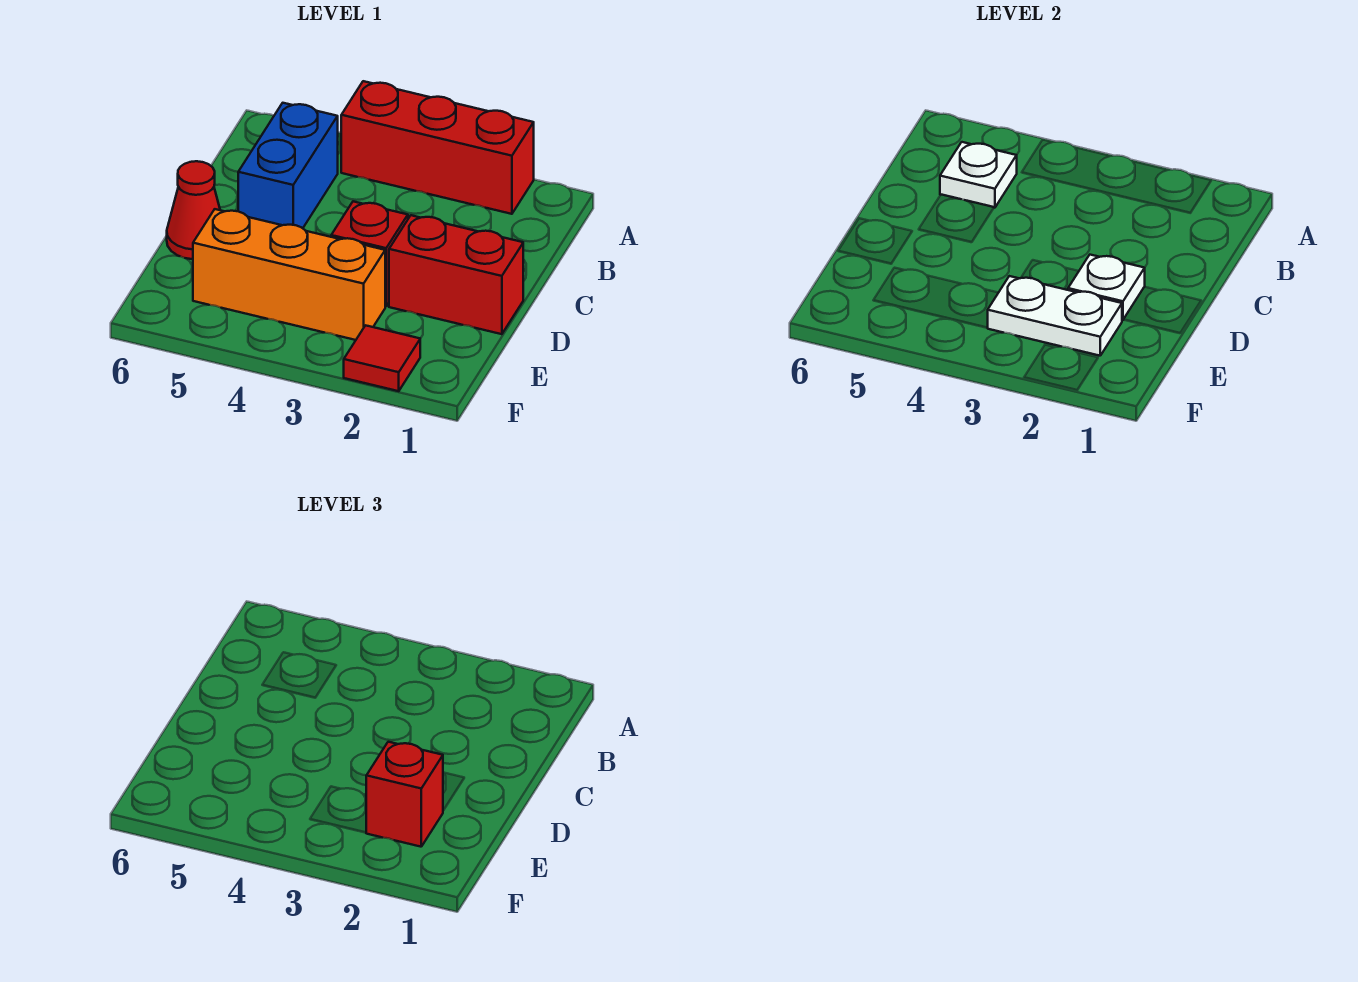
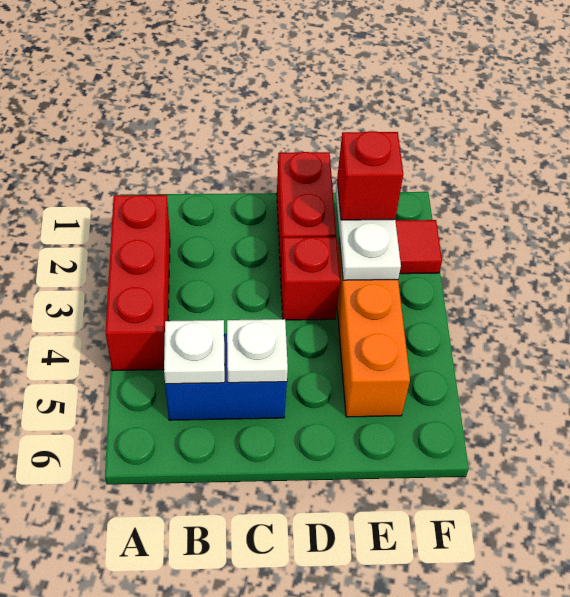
white 1x1 plate [1068,255,1145,320] -> white 1x1 plate moved to [227,319,288,383]
red 1x1 cone [167,161,220,259] -> none

